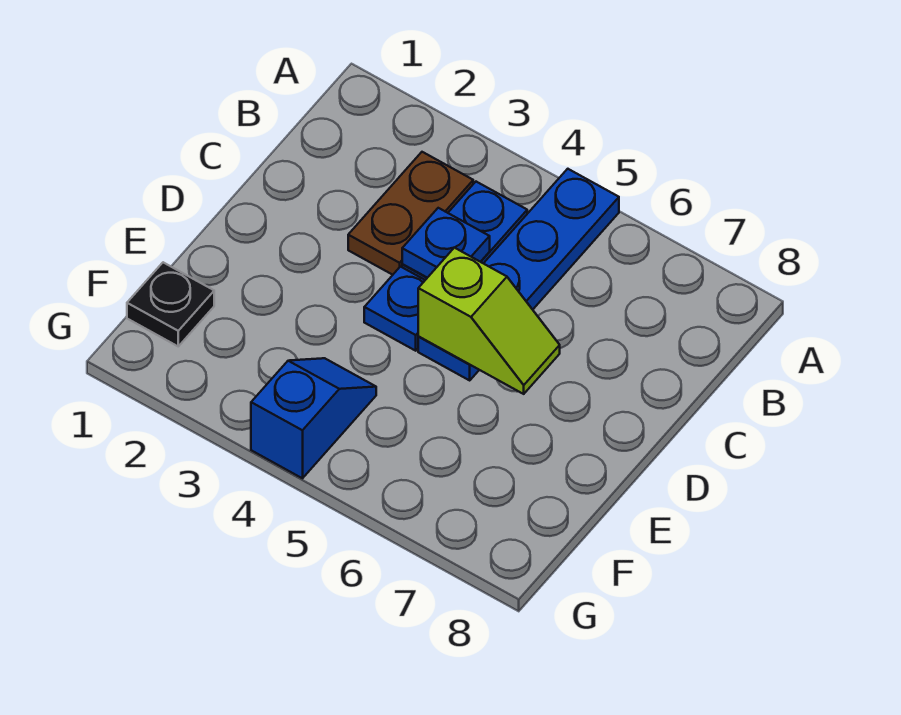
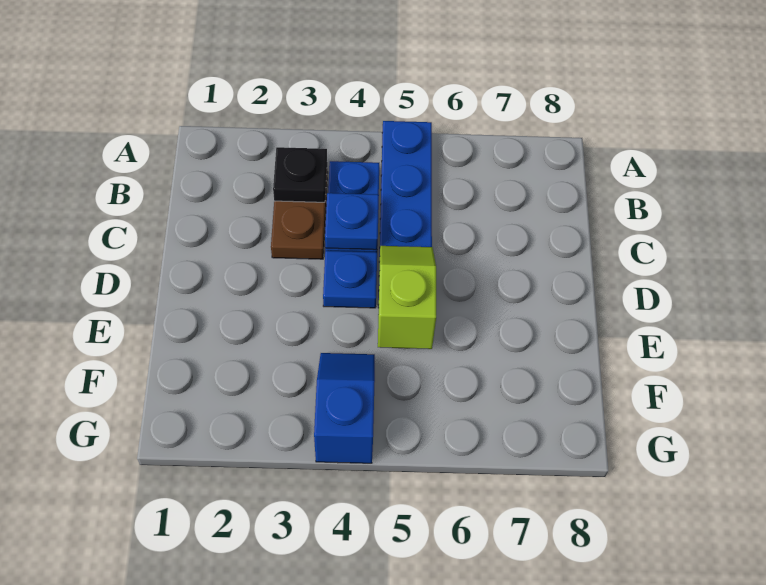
lime 1x2 slope [418,248,560,394] -> lime 1x2 slope turned to [378,246,436,349]
black 1x1 plate [127,262,214,346] -> black 1x1 plate moved to [273,147,327,202]

